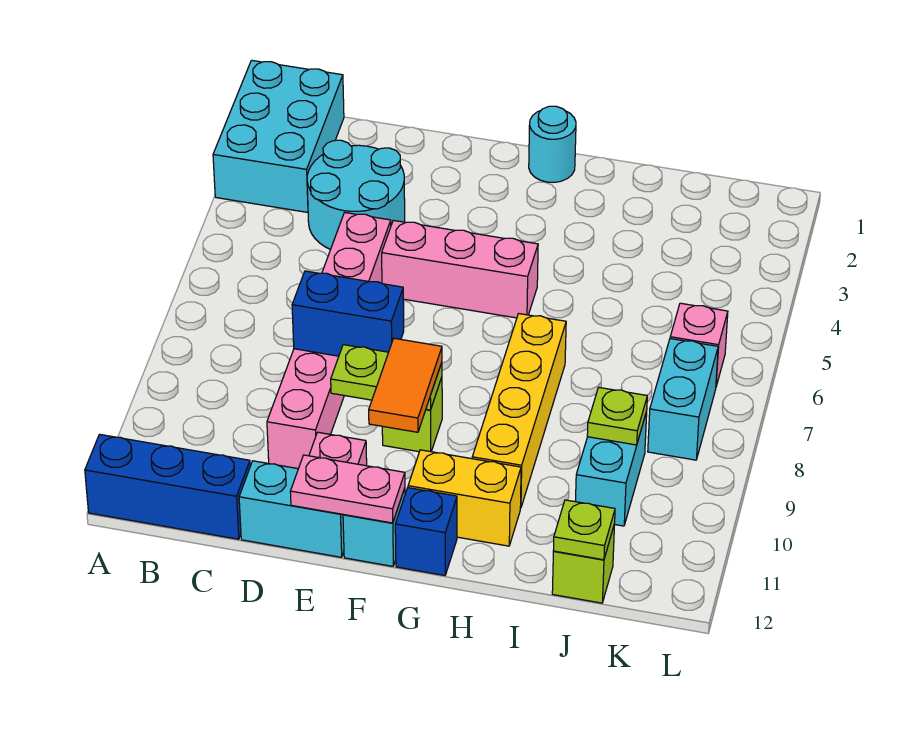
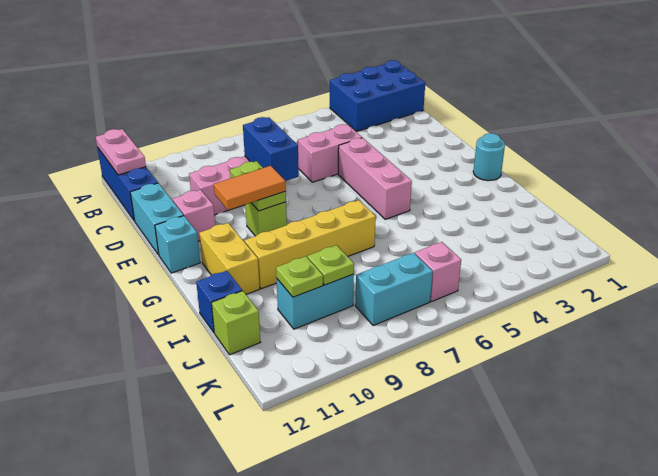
cyan 2x3 brick [213,60,344,212] -> blue 2x3 brick [330,60,425,131]
cyan 2x2 round brick [307,140,405,249] -> none
pink 1x2 plate [290,455,405,523] -> pink 1x2 plate moved to [96,129,146,175]
blue 1x1 brick [395,488,457,576] -> blue 1x1 brick moved to [196,271,242,332]
lime 1x1 plate [553,500,615,560] -> lime 1x1 plate moved to [276,256,323,297]

